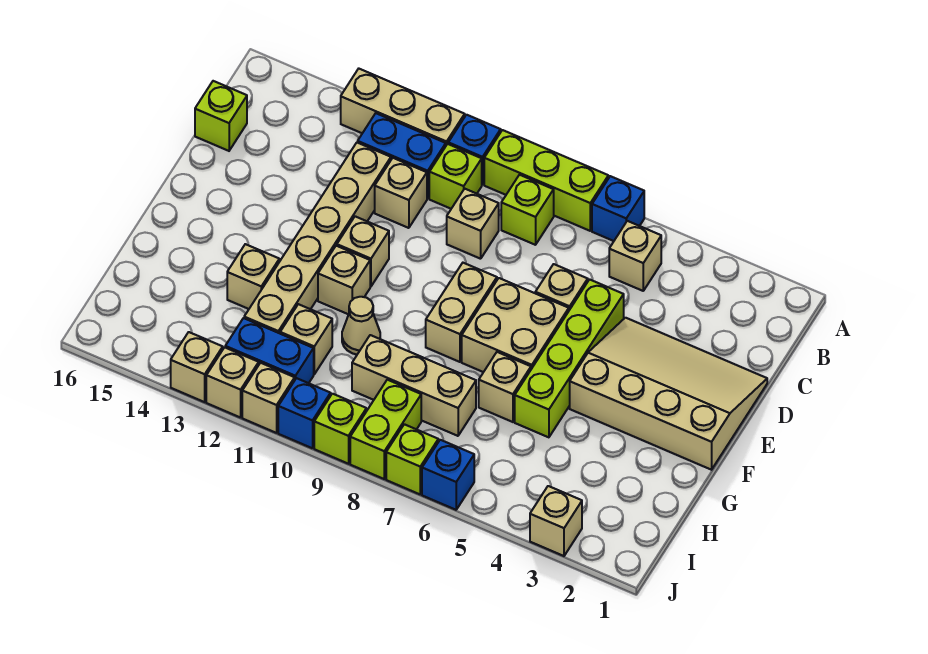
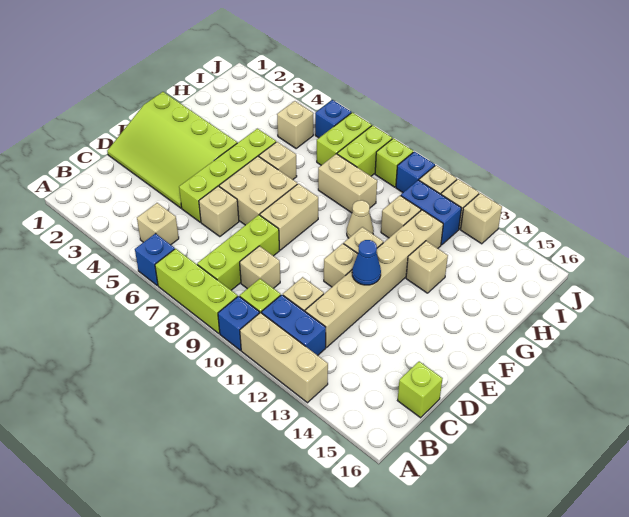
lime 1x1 brick [501,175,554,245] -> lime 1x3 brick [197,215,279,290]
tan 3x4 slope [570,318,767,470] -> lime 3x4 slope [107,92,237,208]
none -> blue 1x1 cone [352,240,381,285]
tan 1x3 brick [352,335,476,436] -> tan 1x2 brick [318,154,377,213]
tan 1x1 brick [530,486,582,556] -> tan 1x1 brick moved to [277,101,313,148]
lime 1x1 brick [386,424,438,494] -> lime 1x2 brick [317,112,372,165]

